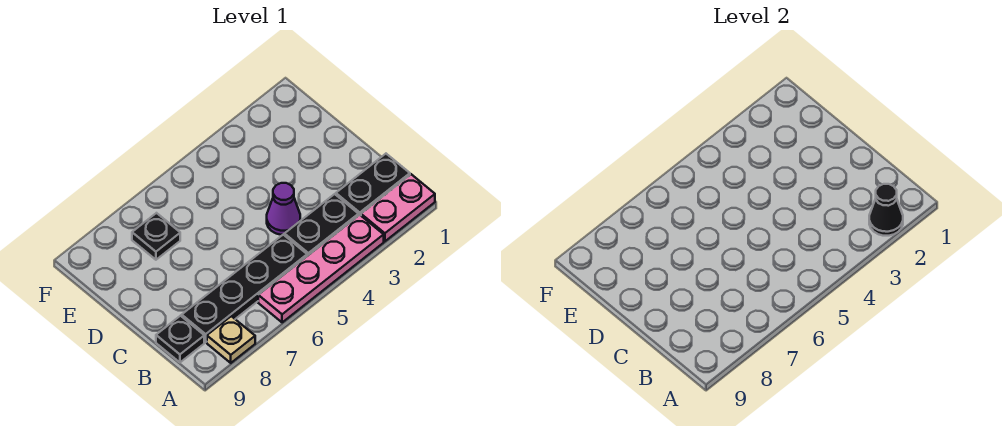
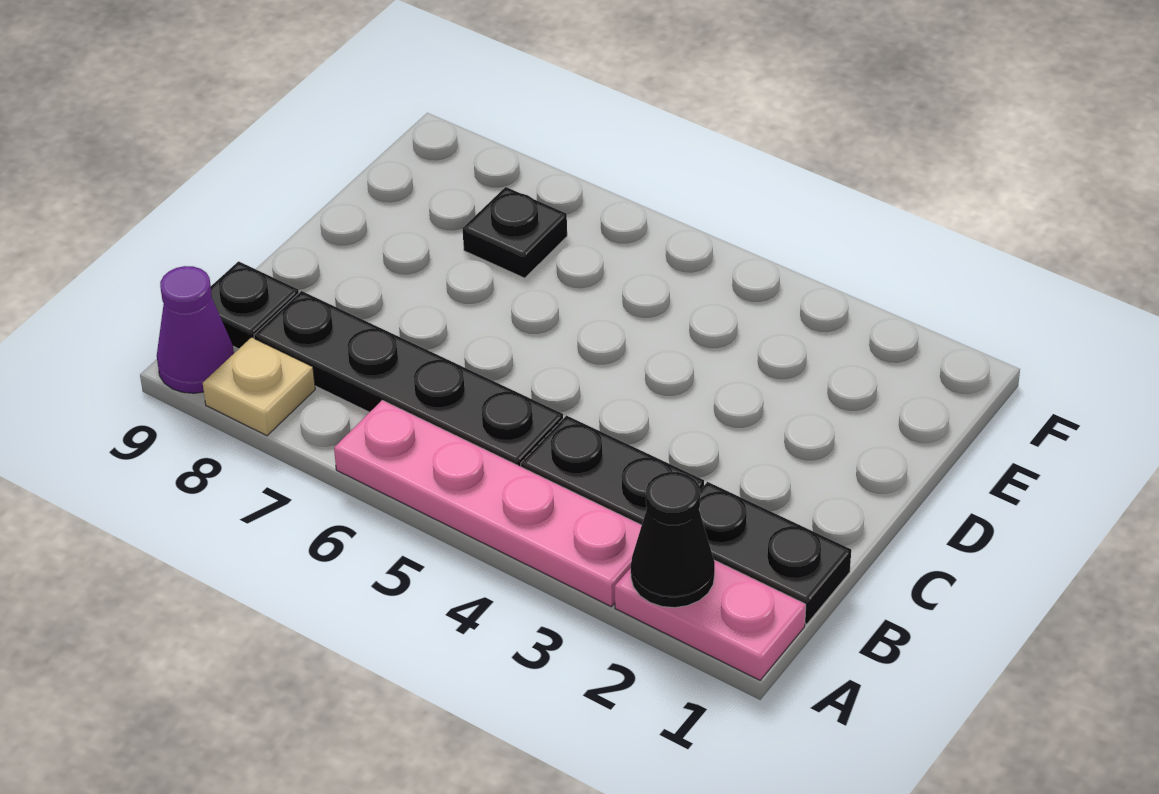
purple 1x1 cone [267,183,300,235] -> purple 1x1 cone moved to [157,266,234,393]

